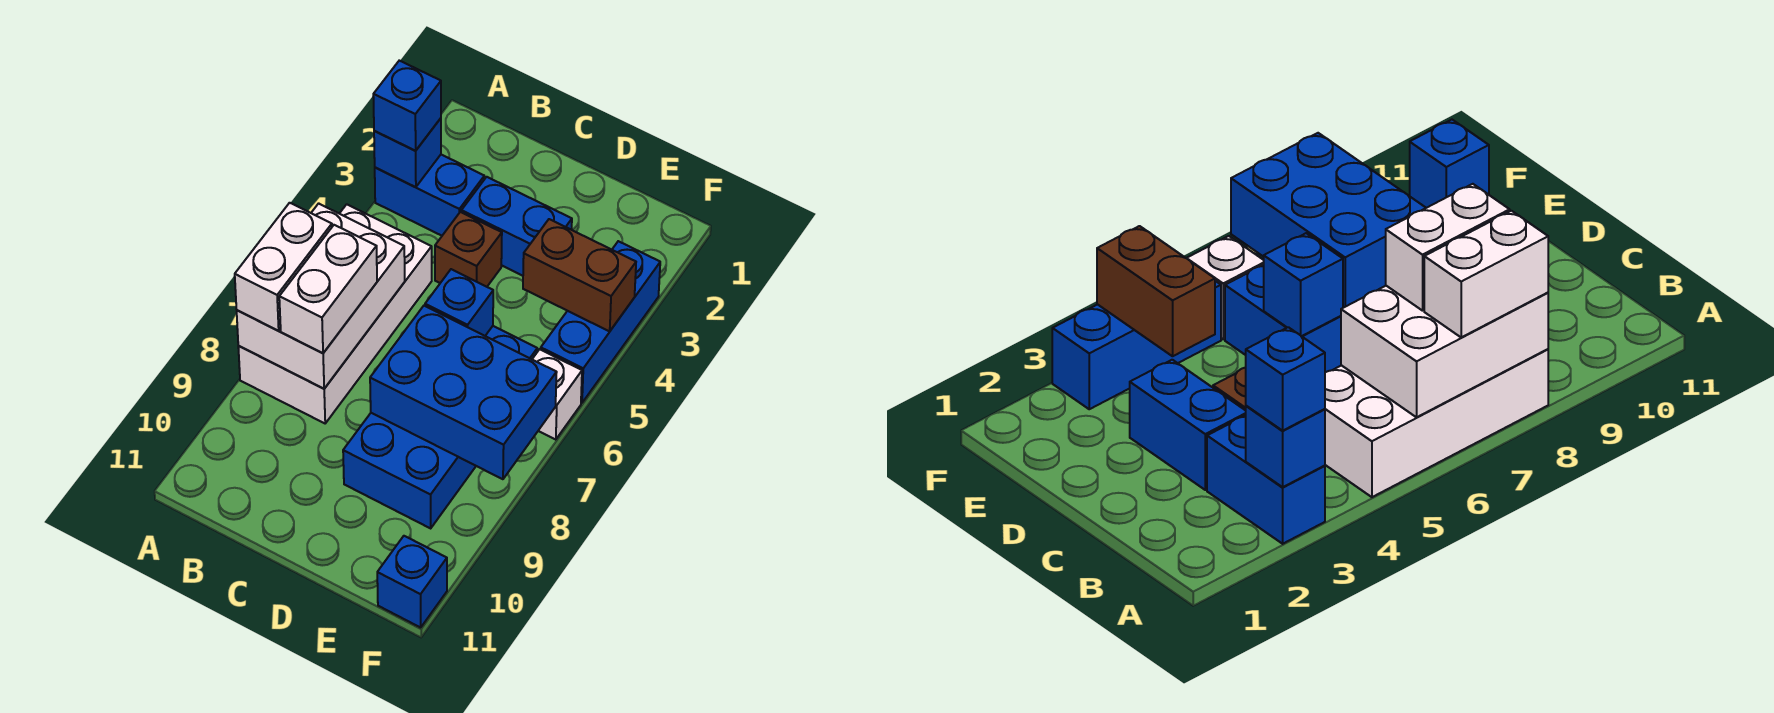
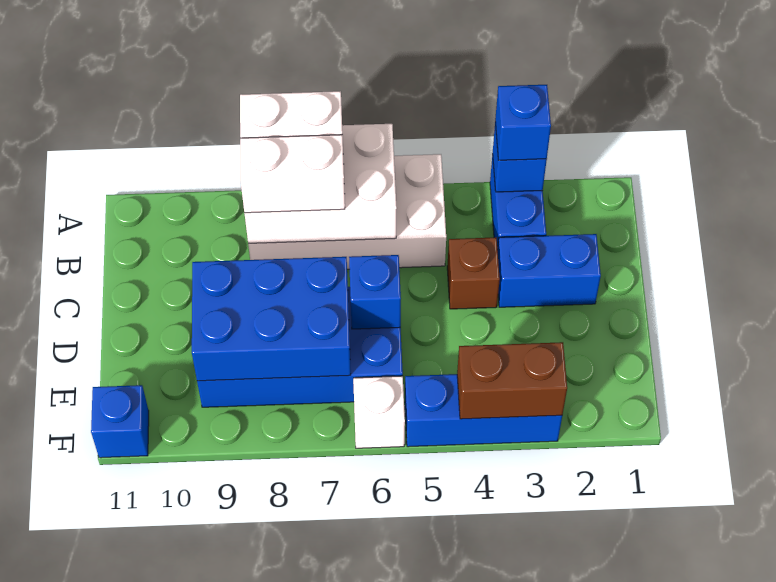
blue 1x2 brick [461,177,572,276] -> blue 1x2 brick turned to [498,234,601,307]
blue 2x3 brick [370,306,557,479] -> blue 2x3 brick turned to [192,257,351,381]
brown 1x2 brick [523,219,636,331] -> brown 1x2 brick turned to [457,342,567,419]

